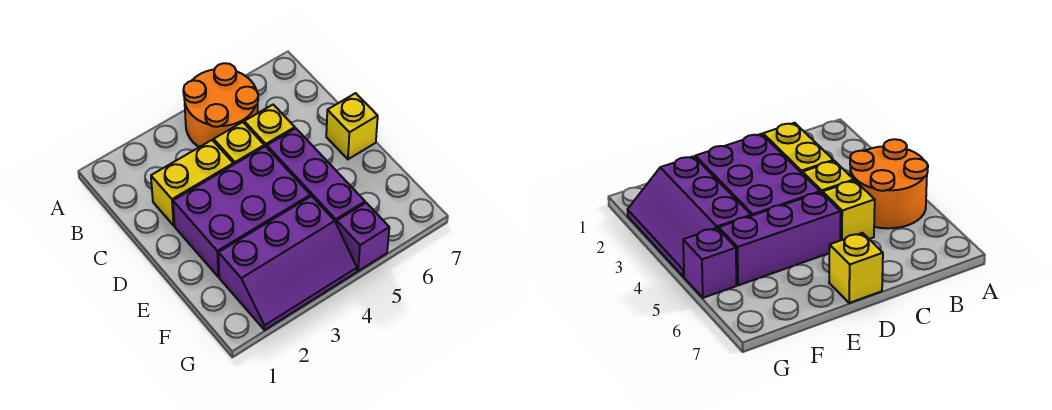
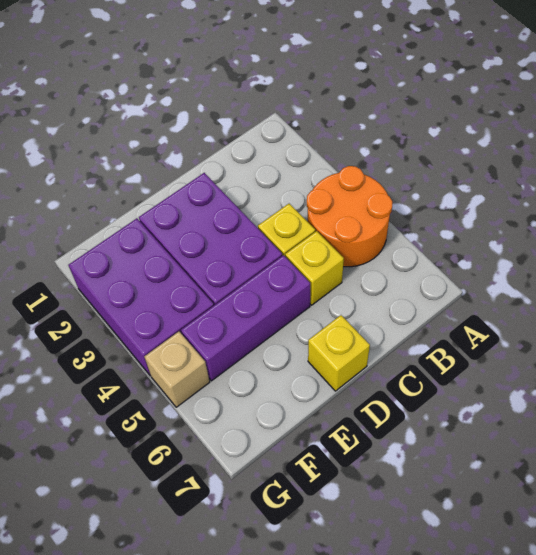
yellow 1x2 brick [151,140,233,225] -> none
purple 2x3 slope [219,196,357,330] -> purple 2x3 brick [69,218,214,376]
purple 1x1 brick [337,203,389,271] -> tan 1x1 brick [144,332,210,407]

